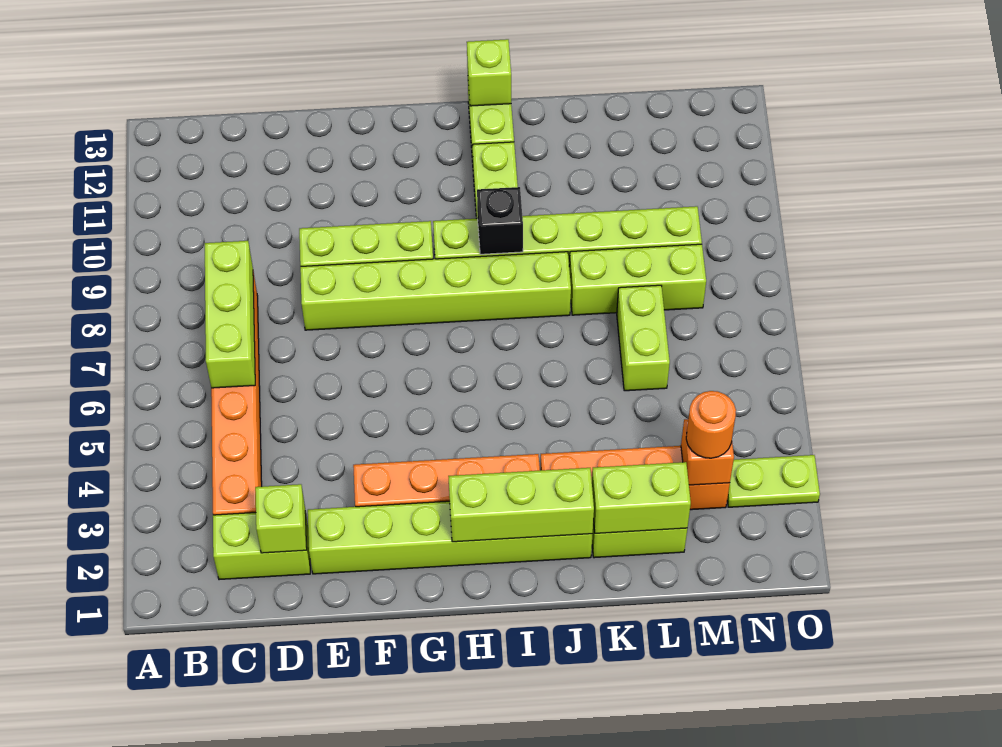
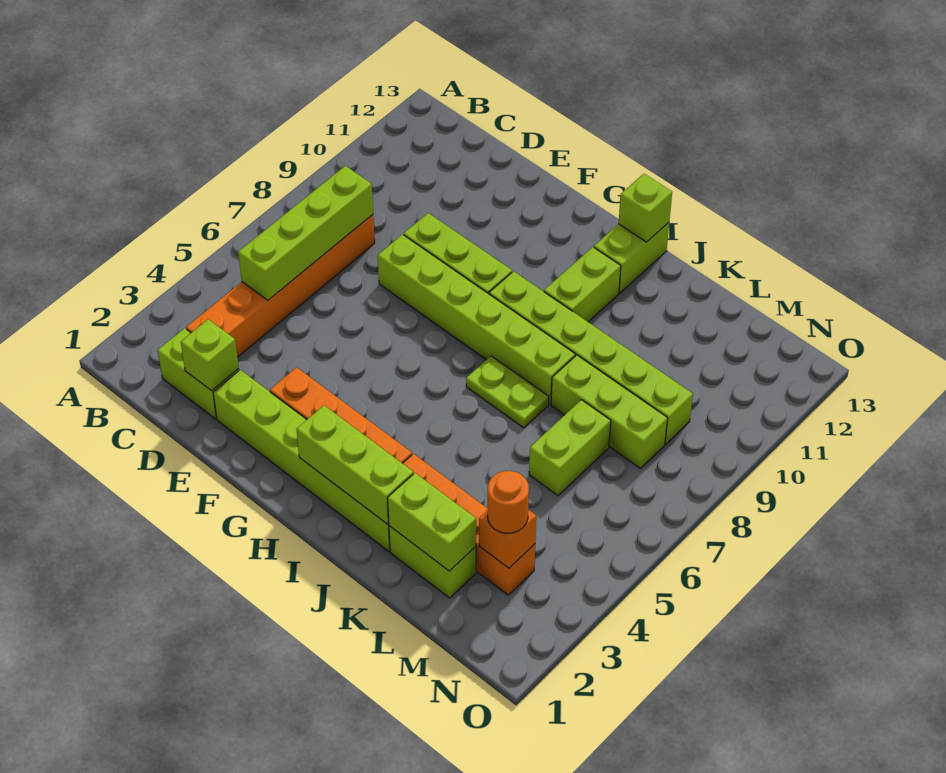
lime 1x3 brick [205,241,255,388] -> lime 1x4 brick [238,166,373,300]
black 1x1 brick [477,187,523,254] -> none
lime 1x2 plate [727,455,820,507] -> lime 1x2 plate moved to [466,356,549,428]

